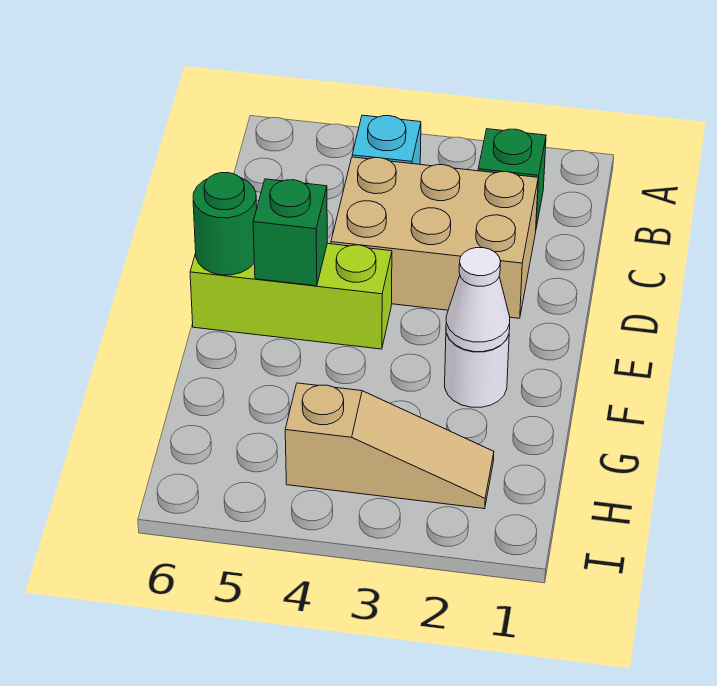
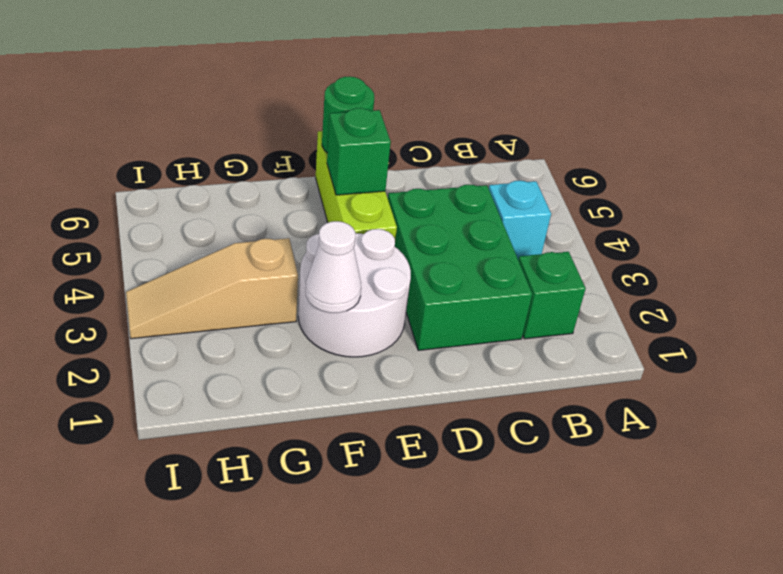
tan 2x3 brick [331,157,538,318] -> green 2x3 brick [388,185,532,350]
white 1x1 round brick [445,333,509,407] -> white 2x2 round brick [298,229,411,357]
tan 1x3 slope [285,383,494,509] -> tan 1x3 slope turned to [126,238,298,339]

